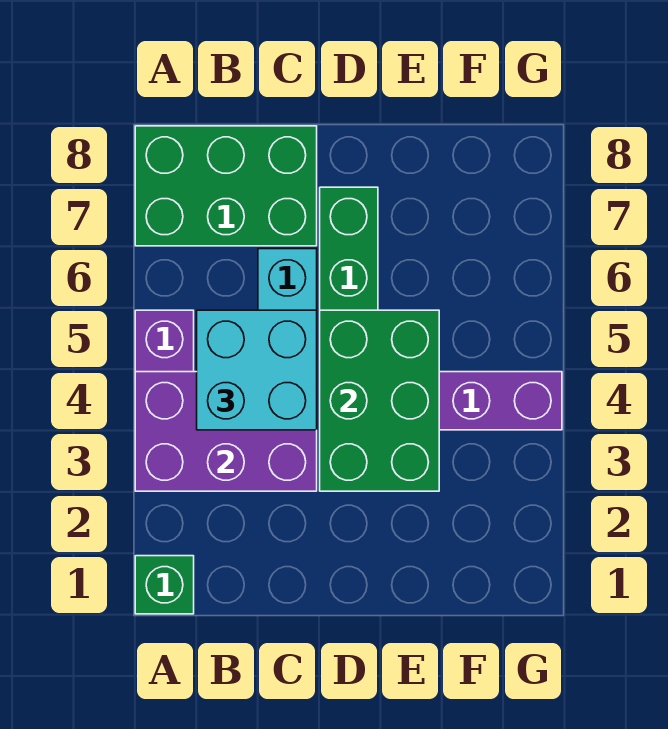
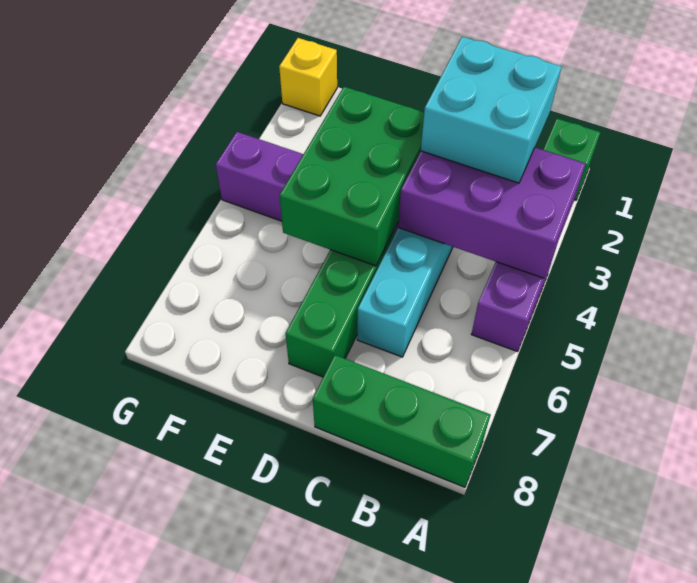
green 2x3 brick [135,126,317,246] -> green 1x3 brick [313,355,490,487]
cyan 2x2 brick [197,310,317,430] -> cyan 2x2 brick moved to [421,37,562,183]
none -> yellow 1x1 brick [279,38,337,116]

